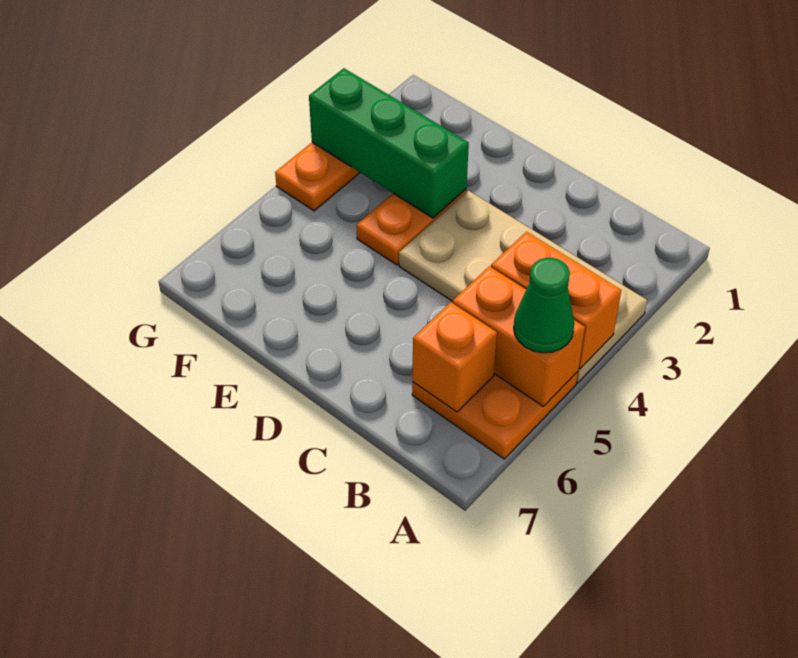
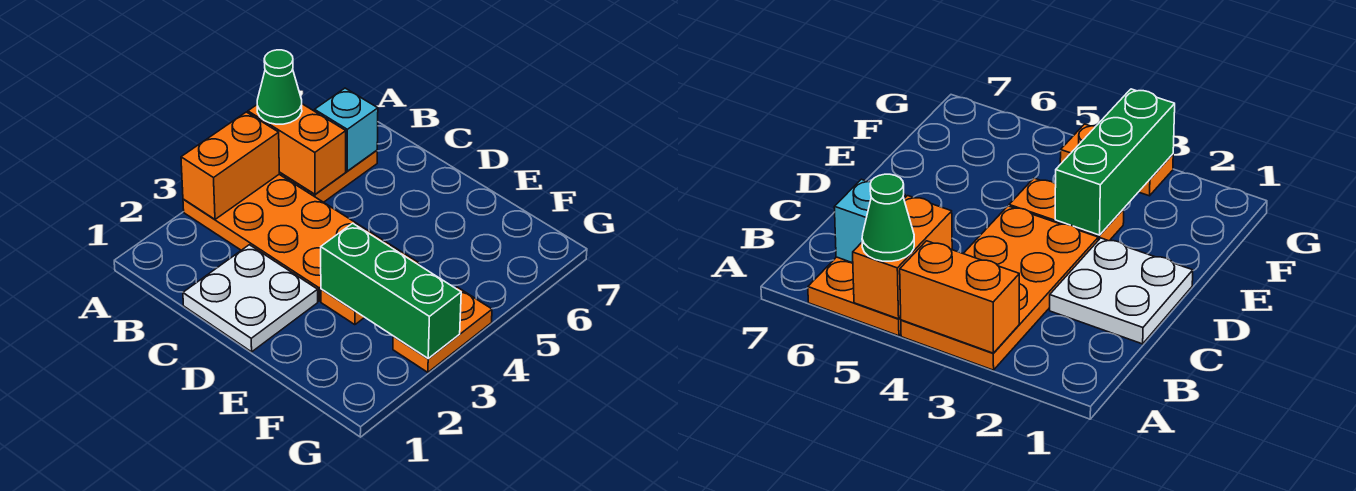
tan 2x4 plate [399,191,647,383] -> orange 2x4 plate [183,175,383,301]
orange 1x2 brick [491,232,621,369] -> orange 1x2 brick turned to [181,112,279,219]
orange 1x1 brick [412,303,497,412] -> cyan 1x1 brick [315,88,378,171]
none -> white 2x2 plate [183,245,318,352]

